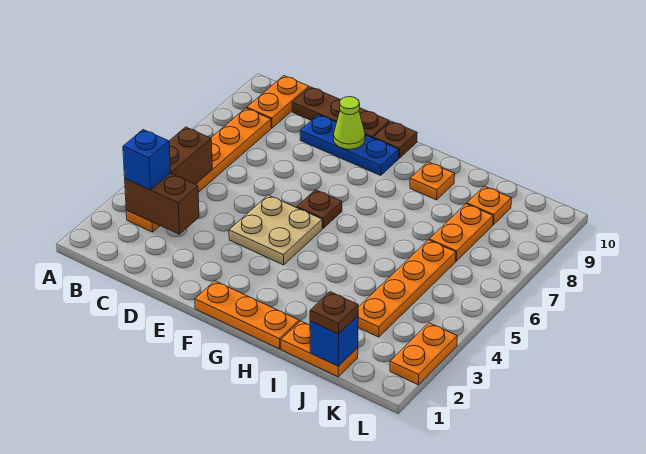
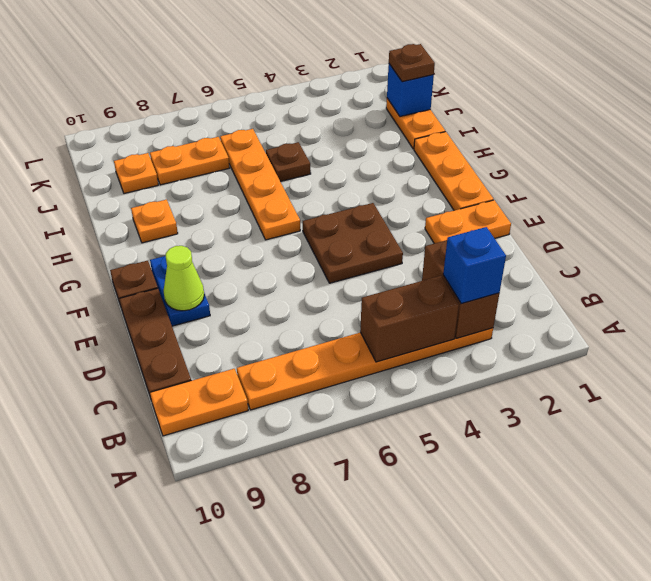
blue 1x3 plate [300,115,399,175] -> blue 1x2 plate [150,256,210,326]
tan 2x2 plate [229,195,322,265] -> brown 2x2 plate [303,203,403,283]
brown 1x1 plate [297,190,342,228] -> brown 1x1 plate moved to [266,142,311,182]
orange 1x4 plate [358,240,456,337] -> orange 1x4 plate turned to [220,129,300,240]
orange 1x2 plate [390,323,457,385] -> orange 1x2 plate moved to [425,200,511,244]

